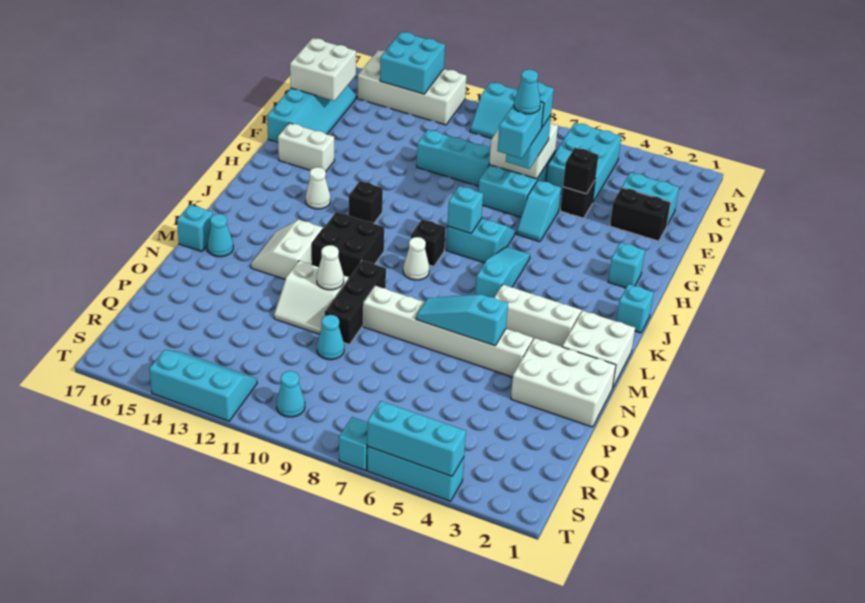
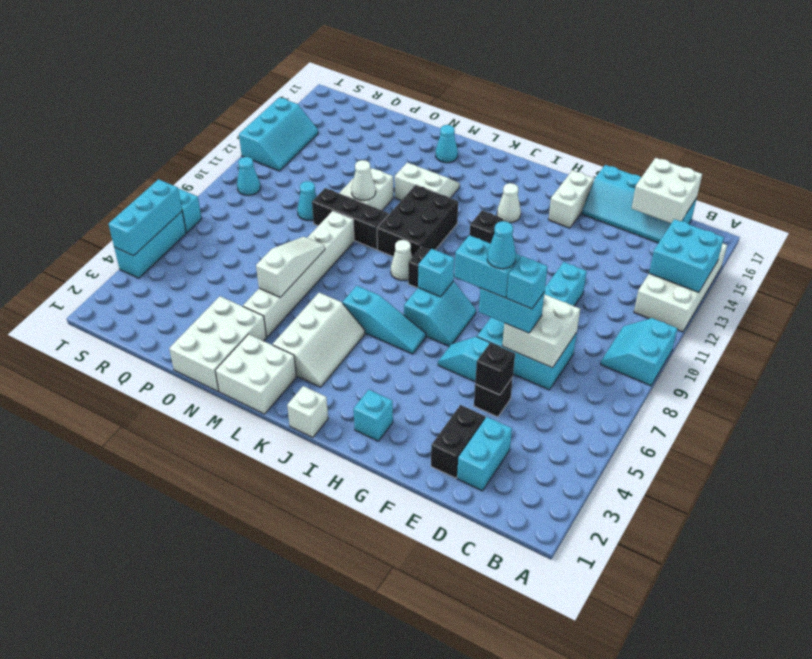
cyan 2x3 brick [546,123,621,202] -> none
cyan 1x1 brick [616,284,654,333] -> white 1x1 brick [287,386,328,438]
black 2x2 brick [312,212,384,279] -> black 2x3 brick [377,185,458,257]
cyan 1x1 brick [177,205,213,252] -> none
cyan 1x3 slope [416,295,508,346] -> white 1x3 slope [256,237,325,297]

